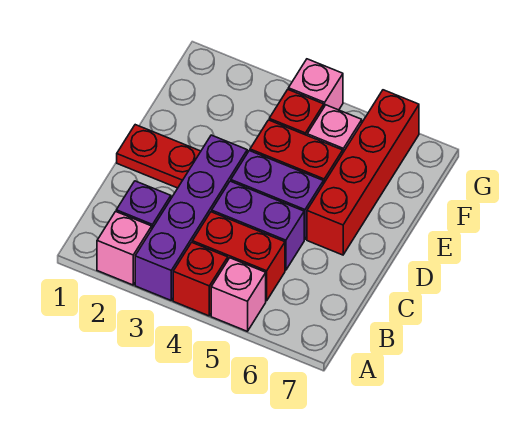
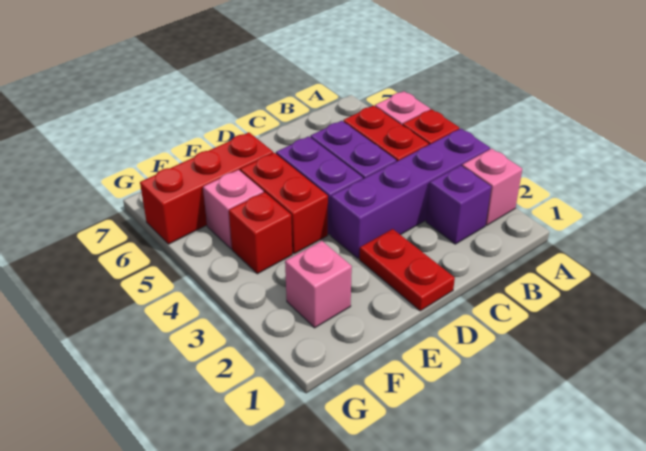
red 1x4 brick [307,90,419,255] -> red 1x3 brick [140,132,273,244]
pink 1x1 brick [288,59,343,110] -> pink 1x1 brick moved to [285,241,352,328]

